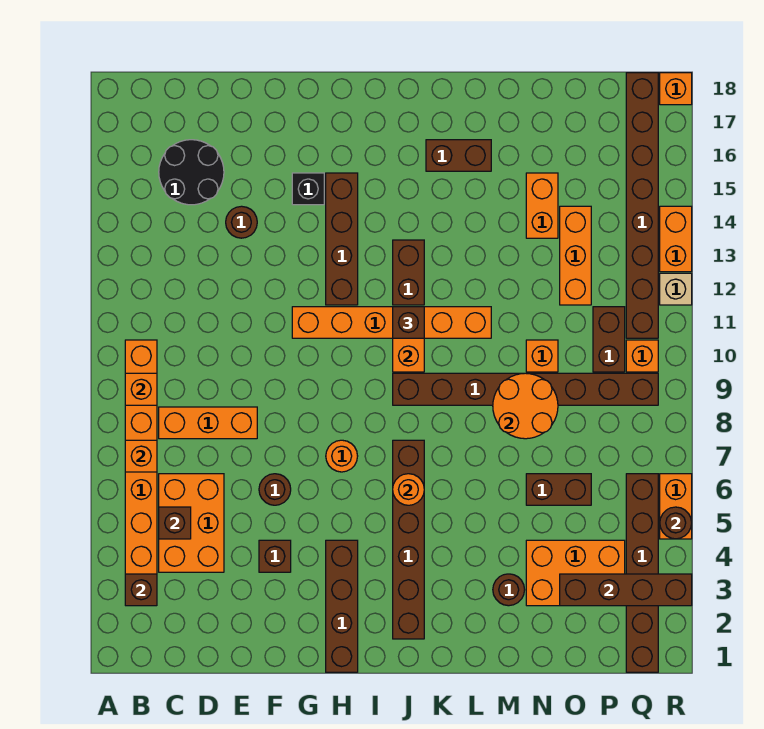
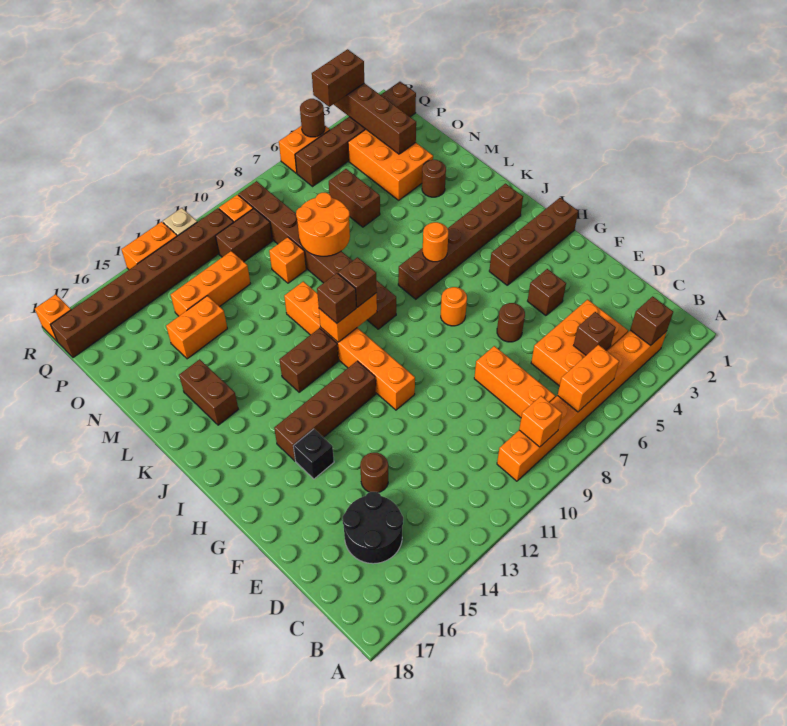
orange 1x1 brick [125,440,157,472] -> orange 1x2 brick [558,345,619,412]
none -> brown 1x1 brick [338,257,377,307]
none -> brown 1x2 brick [312,49,364,107]

